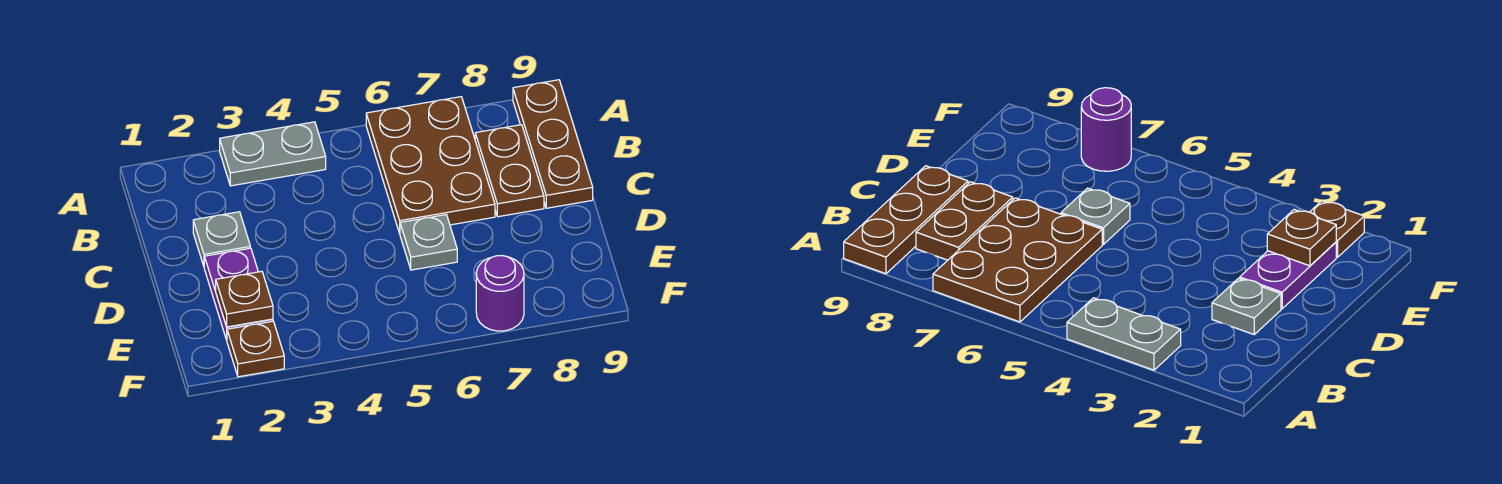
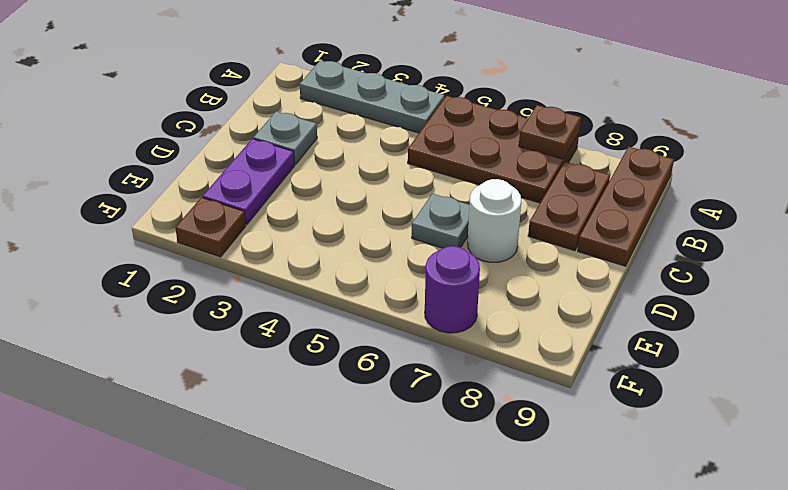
grey 1x2 plate [220,122,326,186] -> grey 1x3 plate [300,60,444,133]
brown 2x3 plate [366,97,495,233] -> brown 2x3 plate turned to [408,96,579,203]
none -> white 1x1 round brick [468,179,521,262]
brown 1x1 plate [216,271,273,327] -> brown 1x1 plate moved to [519,105,581,159]

